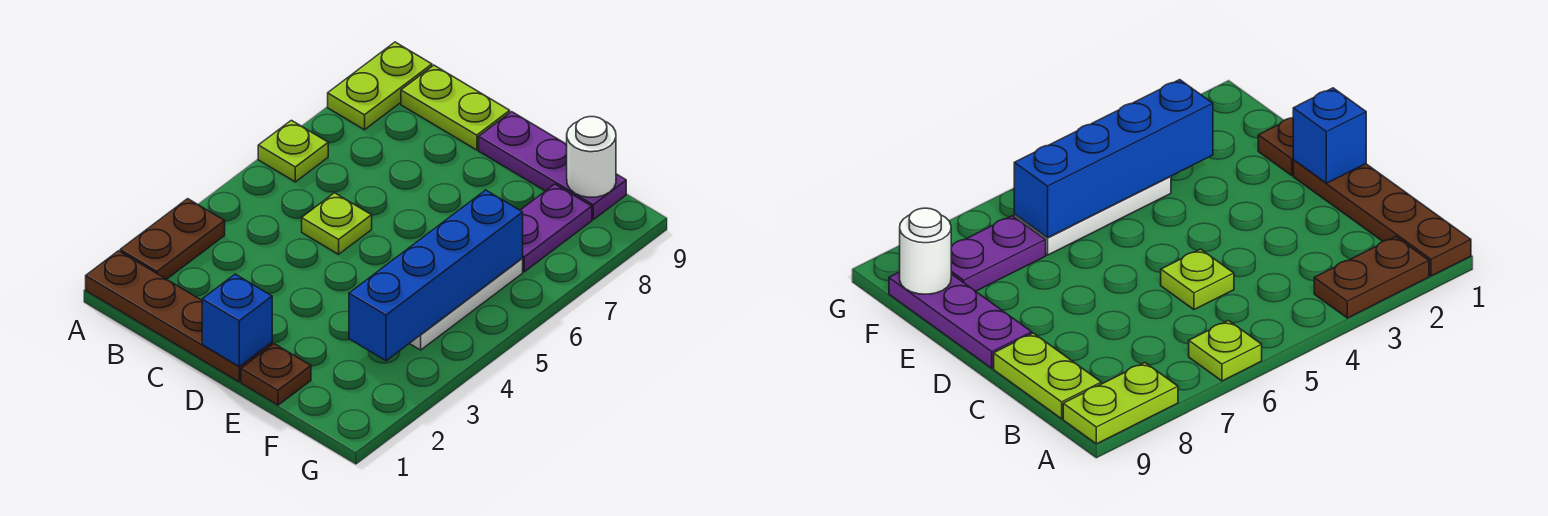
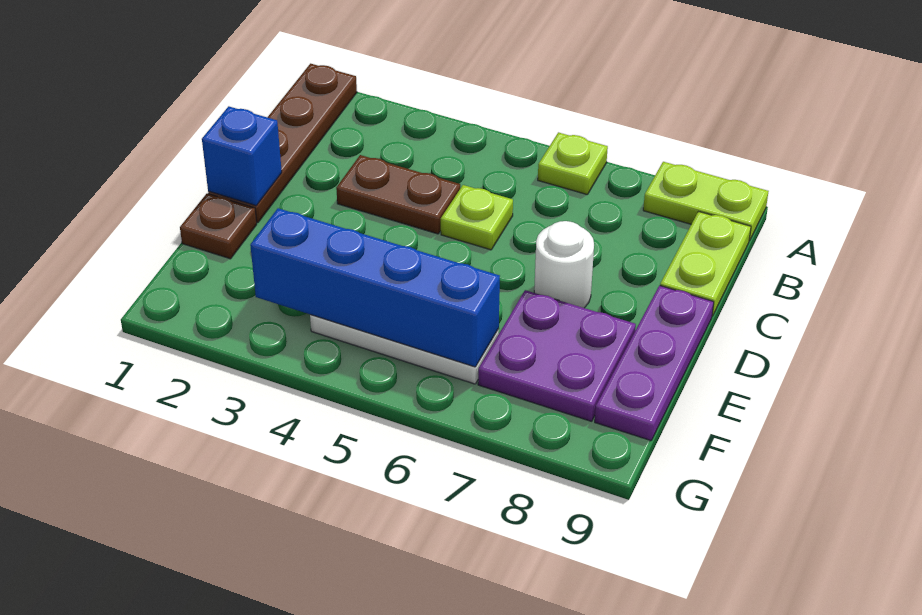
brown 1x2 plate [120,199,225,279] -> brown 1x2 plate moved to [336,155,460,234]
purple 1x2 plate [520,184,592,272] -> purple 2x2 plate [478,290,636,421]
white 1x1 round brick [567,117,616,197] -> white 1x1 round brick moved to [534,221,594,308]

